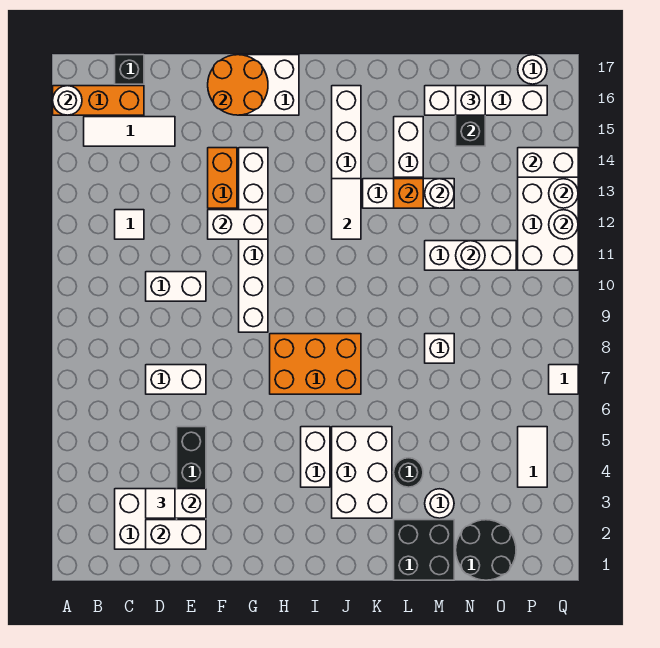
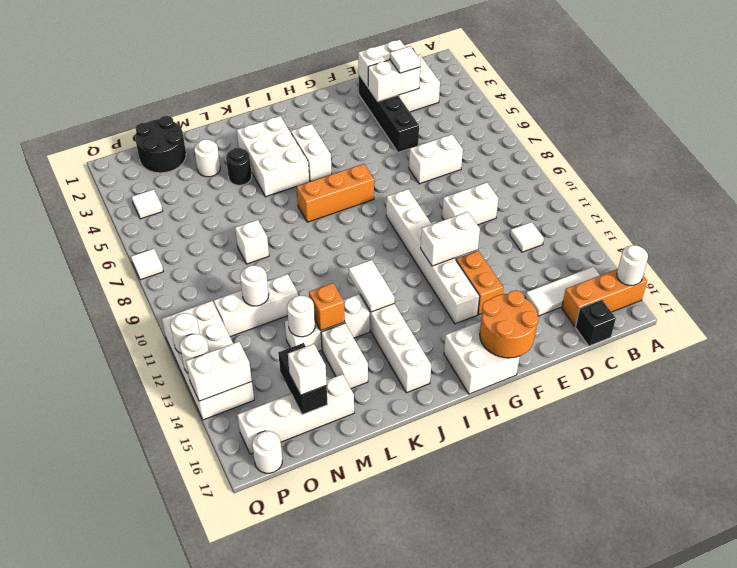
orange 2x3 brick [270,334,361,394] -> orange 1x3 brick [297,164,374,222]
black 2x2 brick [394,520,454,580] -> none
white 1x2 tile [518,427,547,487] -> white 1x1 tile [132,189,163,219]

